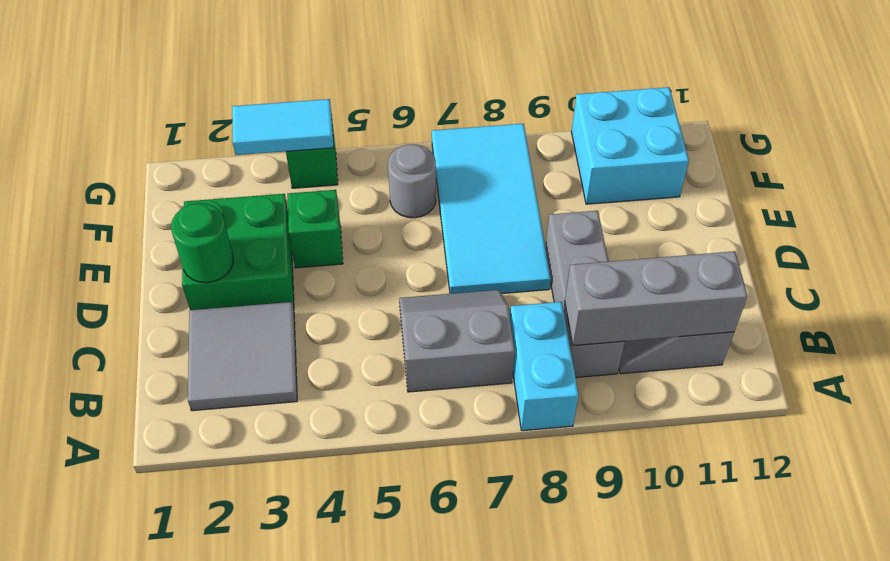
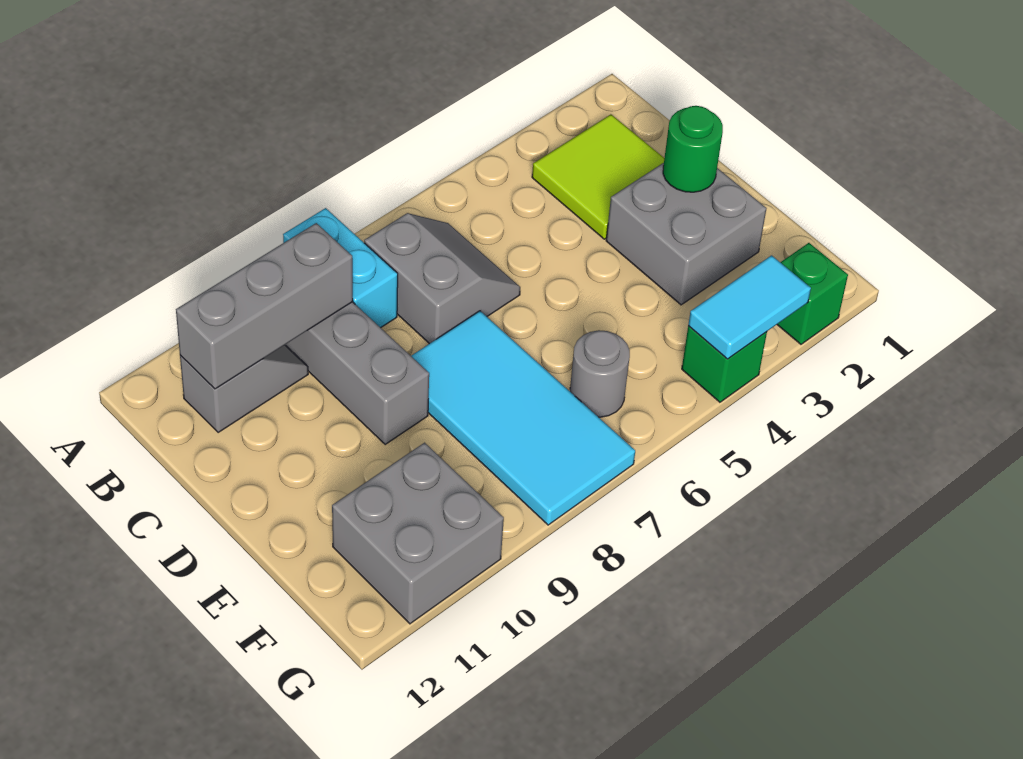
grey 2x2 tile [188,302,297,411] -> lime 2x2 tile [532,114,664,239]
grey 2x2 slope [399,290,515,392] -> grey 2x2 slope turned to [364,213,520,344]
green 2x2 brick [182,194,294,310] -> grey 2x2 brick [606,163,767,305]
green 1x1 brick [287,190,343,268] -> green 1x1 brick moved to [777,243,848,344]
cyan 2x2 brick [572,87,689,204] -> grey 2x2 brick [332,443,504,624]

